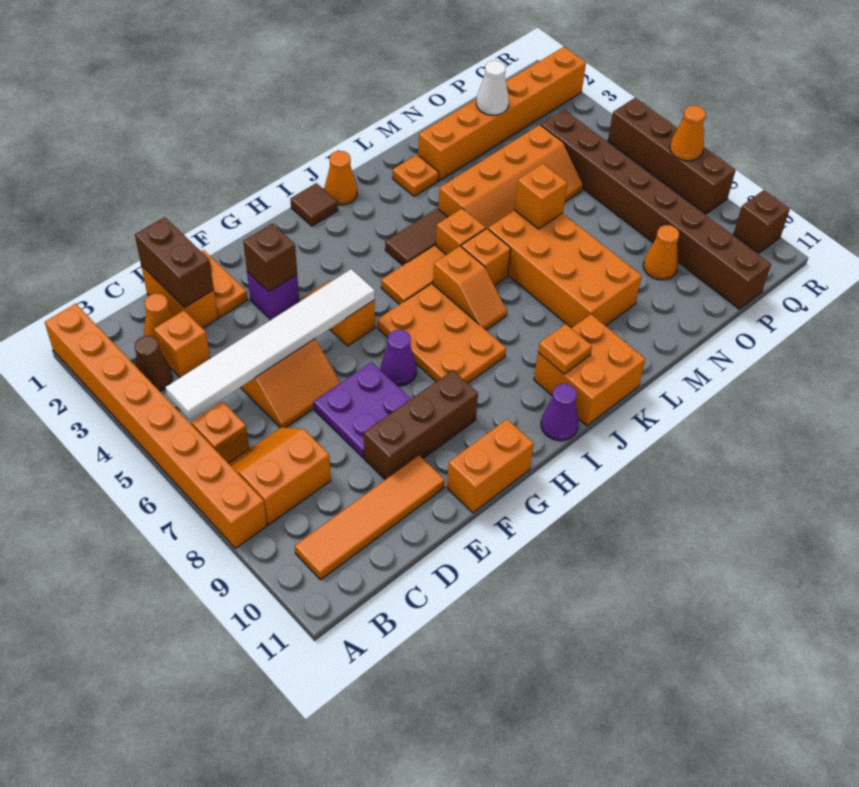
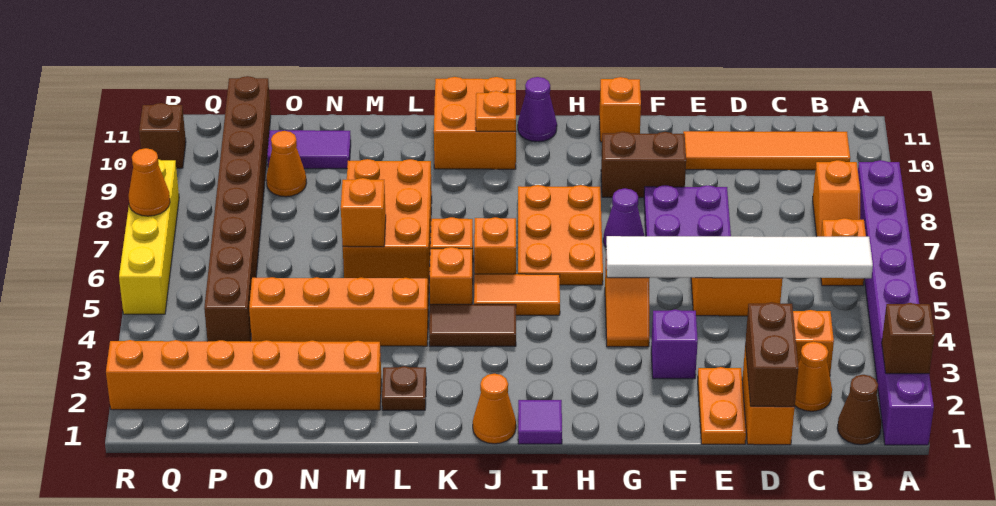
orange 1x8 brick [45,304,267,548] -> purple 1x8 brick [858,160,934,445]
brown 1x1 cone [135,336,172,391] -> brown 1x1 cone moved to [837,375,881,445]
orange 2x2 slope [228,427,331,525] -> orange 1x2 slope [813,160,860,237]
brown 1x3 brick [364,370,478,480] -> brown 1x2 brick [601,132,686,198]
brown 1x1 brick [243,224,297,292] -> brown 1x1 brick moved to [882,303,935,374]
orange 1x2 brick [447,419,534,513] -> orange 1x1 brick [599,77,641,142]
brown 1x1 tile [290,183,338,226] -> purple 1x1 tile [518,400,562,444]
orange 1x1 plate [393,155,439,196] -> brown 1x1 plate [382,366,426,410]
orange 2x4 brick [488,210,642,328] -> orange 2x3 brick [343,159,432,279]
none -> purple 1x2 tile [267,130,351,169]
white 1x1 cone [476,60,509,115] -> none
brown 1x4 brick [608,98,736,214] -> yellow 1x4 brick [119,159,179,314]

